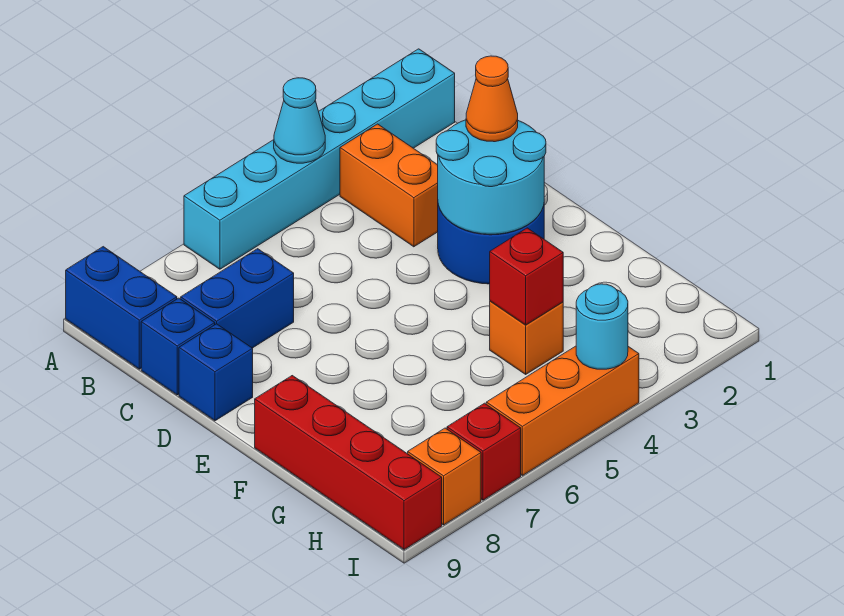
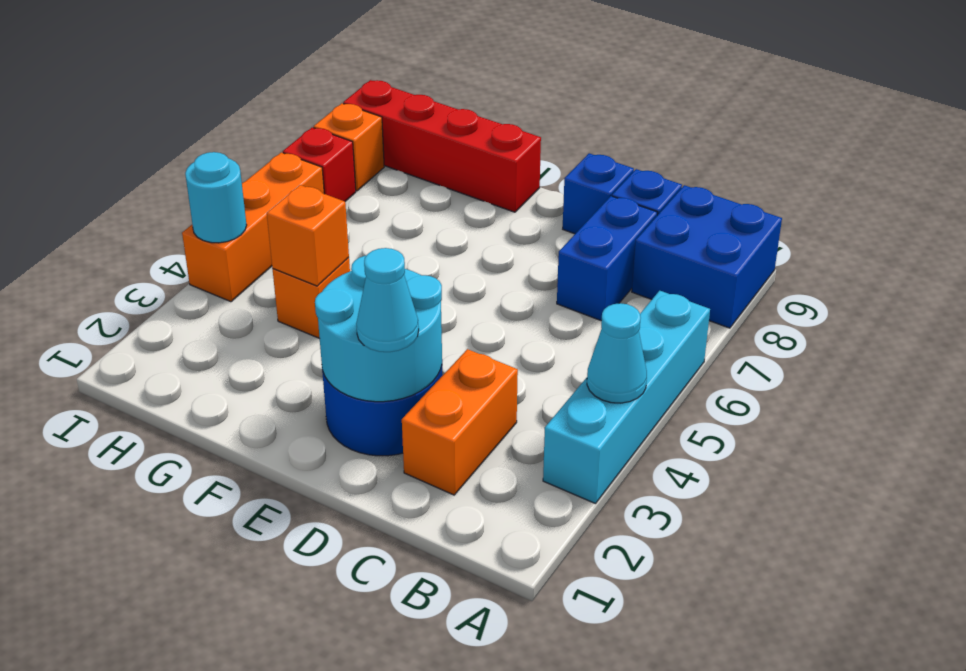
cyan 1x6 brick [184,49,455,269] -> cyan 1x4 brick [543,291,710,504]
blue 1x2 brick [66,247,177,369] -> blue 2x2 brick [632,185,782,328]
orange 1x2 brick [340,124,438,247] -> orange 1x2 brick turned to [402,349,518,495]
orange 1x1 cone [466,56,518,142] -> cyan 1x1 cone [356,248,419,352]
red 1x1 brick [490,228,563,325] -> orange 1x1 brick [267,185,349,286]

